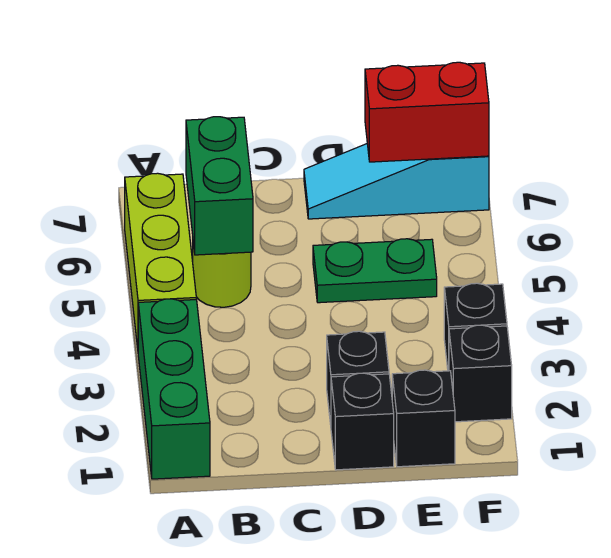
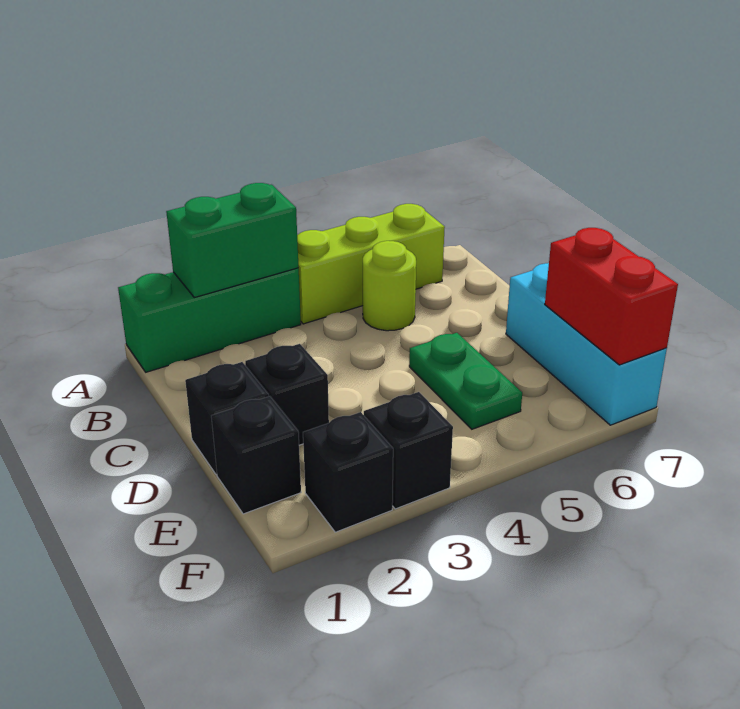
green 1x2 brick [186,117,253,255] -> green 1x2 brick moved to [166,183,299,298]
cyan 1x3 slope [304,144,489,219] -> cyan 1x3 brick [506,263,667,425]

